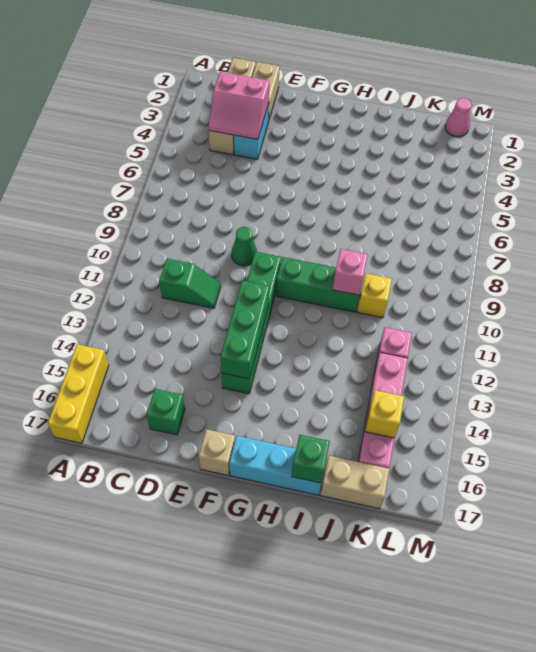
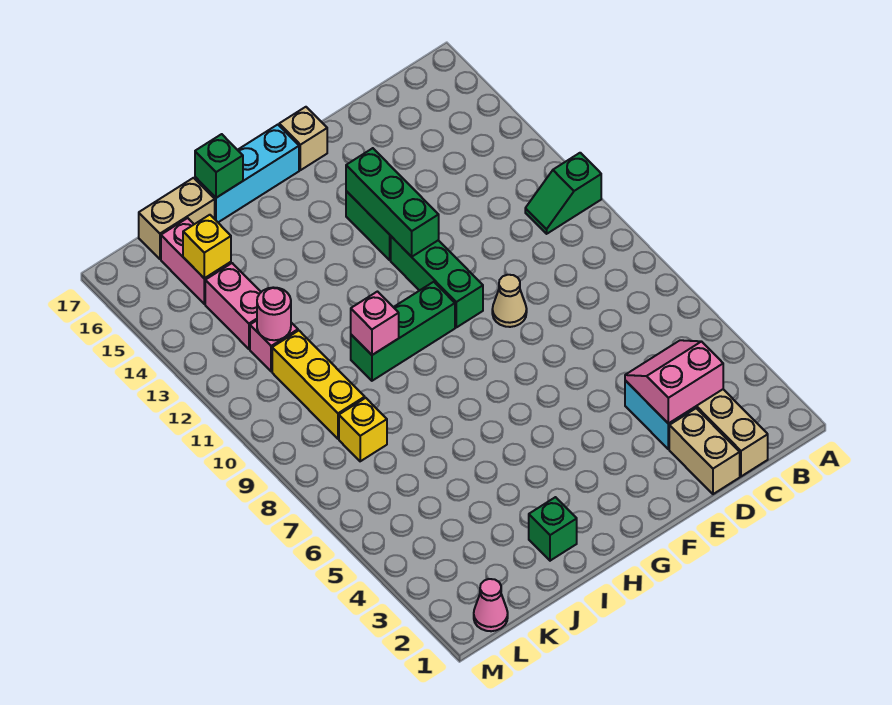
yellow 1x3 brick [48,344,109,443] -> yellow 1x3 brick moved to [272,331,365,439]
green 1x2 slope [159,258,221,308] -> green 1x2 slope moved to [525,153,601,234]
green 1x1 brick [147,389,185,435] -> green 1x1 brick moved to [529,497,577,561]
green 1x1 cone [231,227,257,266] -> tan 1x1 cone [492,275,527,327]
yellow 1x1 brick [357,273,392,318] -> yellow 1x1 brick moved to [339,398,387,461]
none -> pink 1x1 round brick [257,287,291,340]

